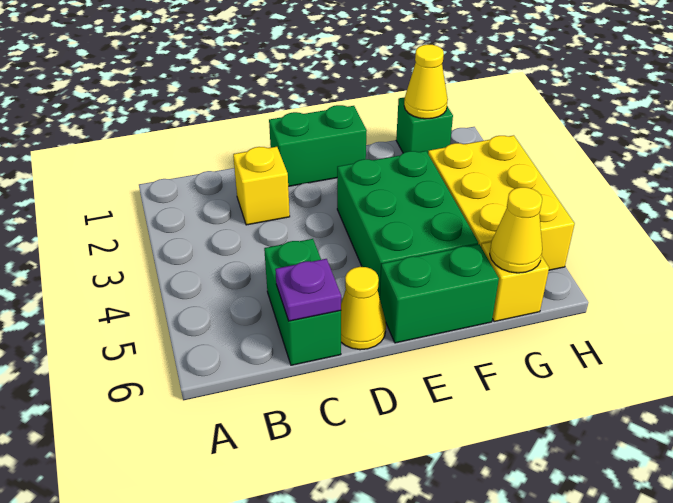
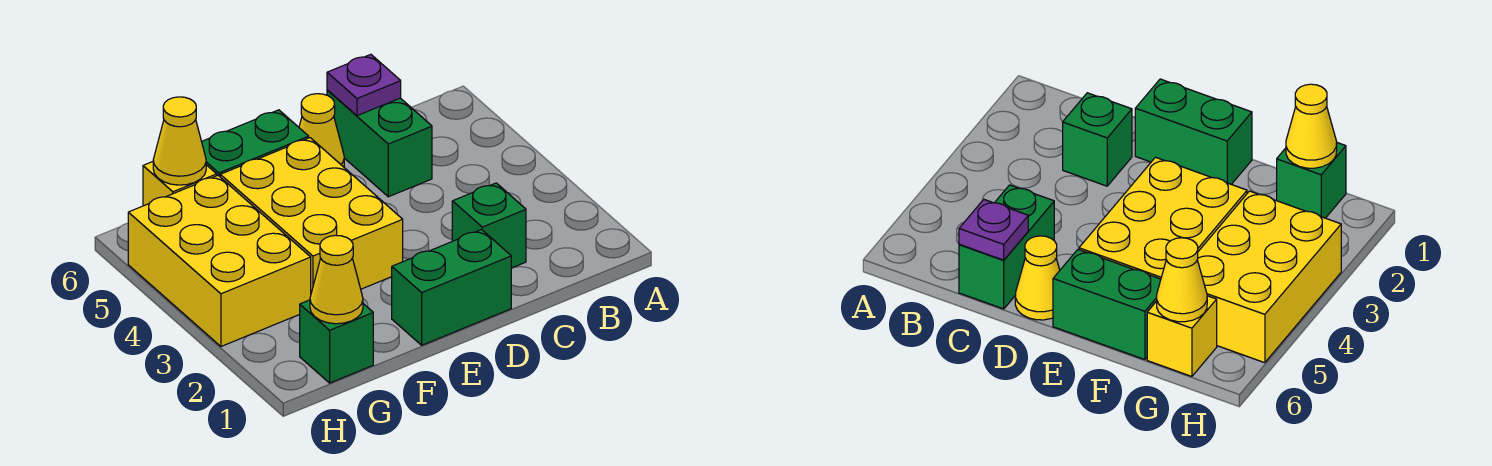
yellow 1x1 brick [233,147,290,225] -> green 1x1 brick [452,183,526,268]
green 2x3 brick [337,151,478,297] -> yellow 2x3 brick [220,138,403,293]

